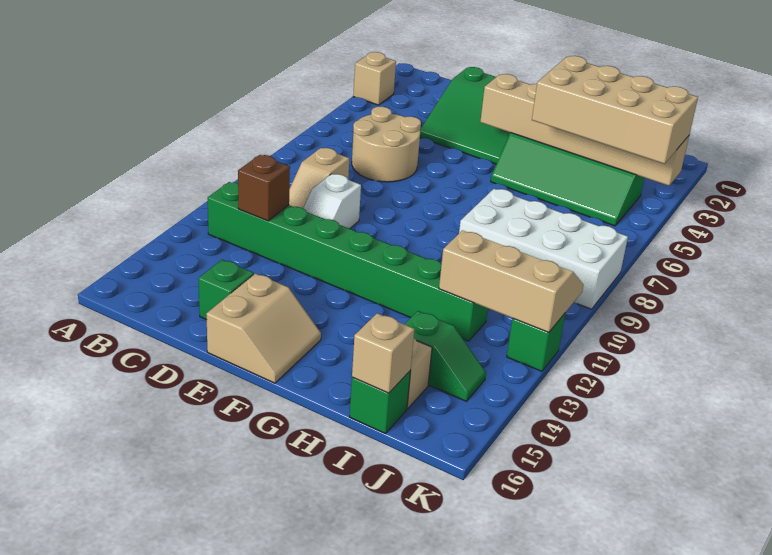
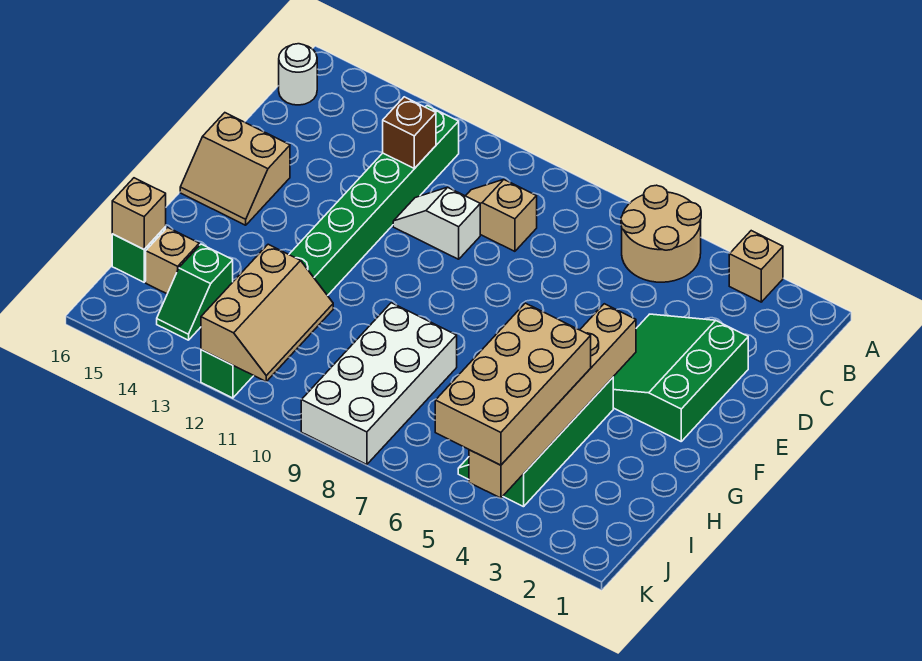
none -> white 1x1 round brick [279,44,317,105]
tan 2x2 round brick [352,107,421,182] -> tan 2x2 round brick moved to [621,185,701,282]
green 1x1 brick [198,259,254,320] -> none

